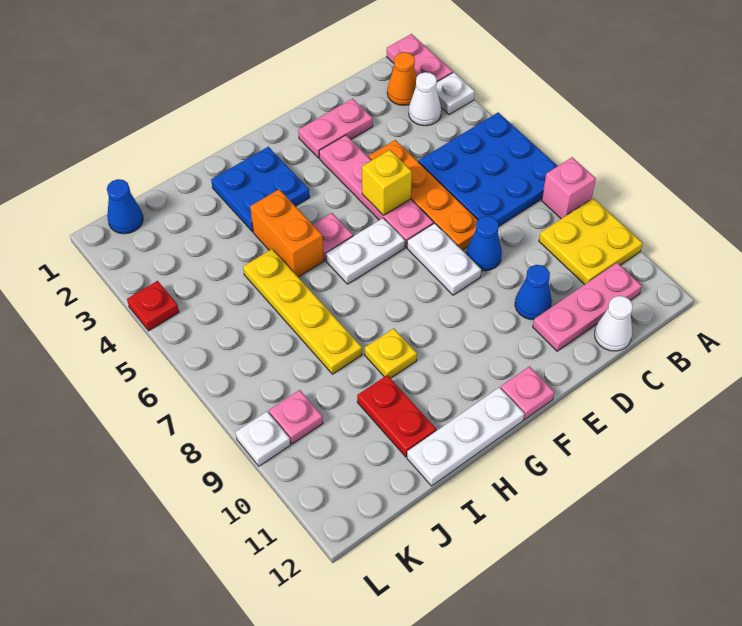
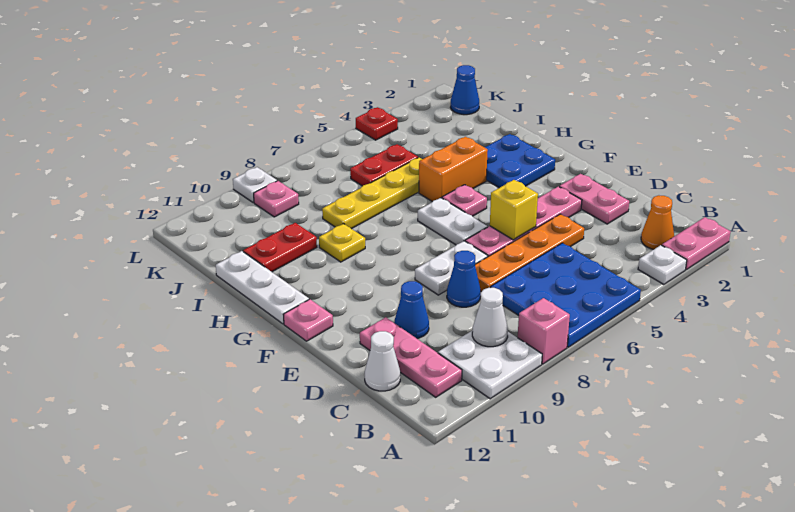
yellow 2x2 plate [539,198,643,285] -> white 2x2 plate [438,330,542,399]
white 1x1 cone [409,72,441,126] -> white 1x1 cone moved to [472,288,508,347]
none -> red 1x2 plate [350,144,418,186]

